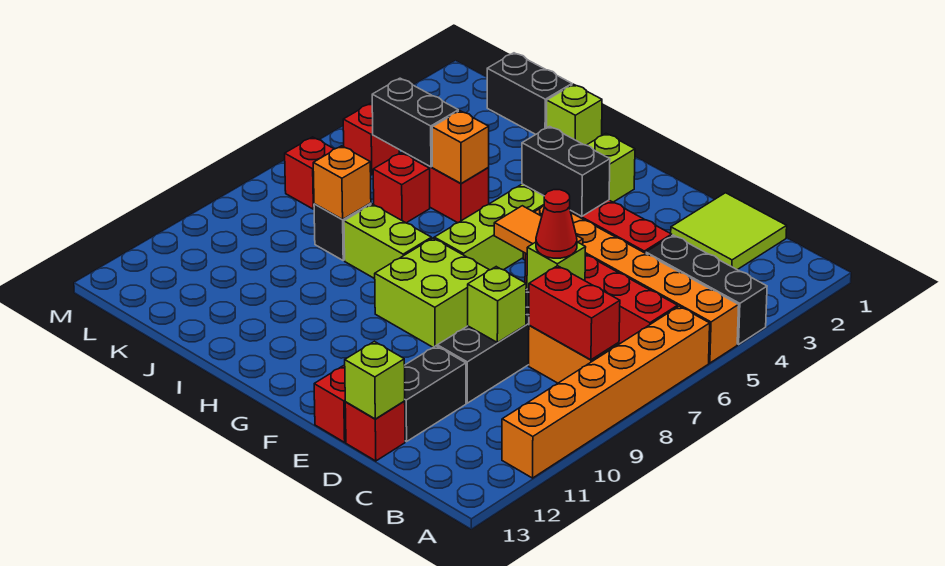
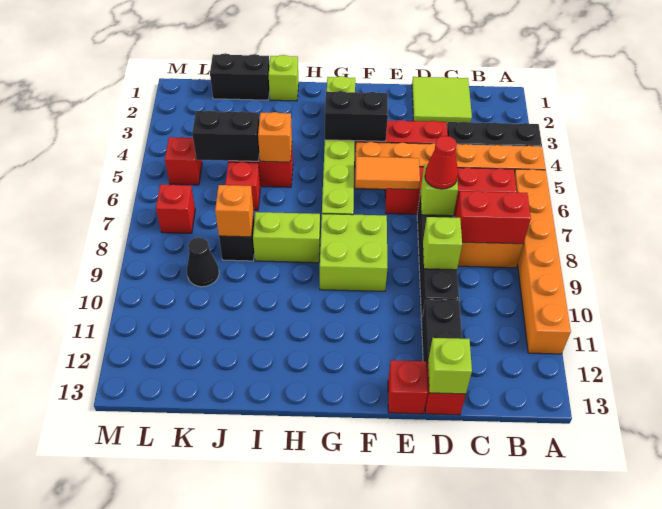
none -> black 1x1 cone [187,237,219,287]

